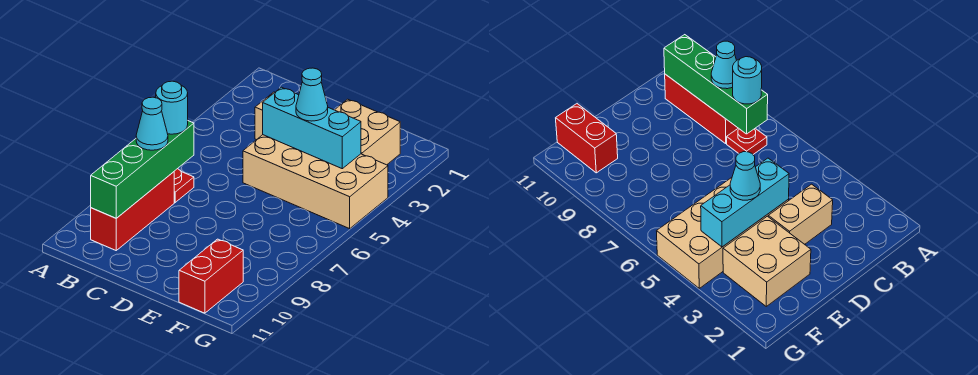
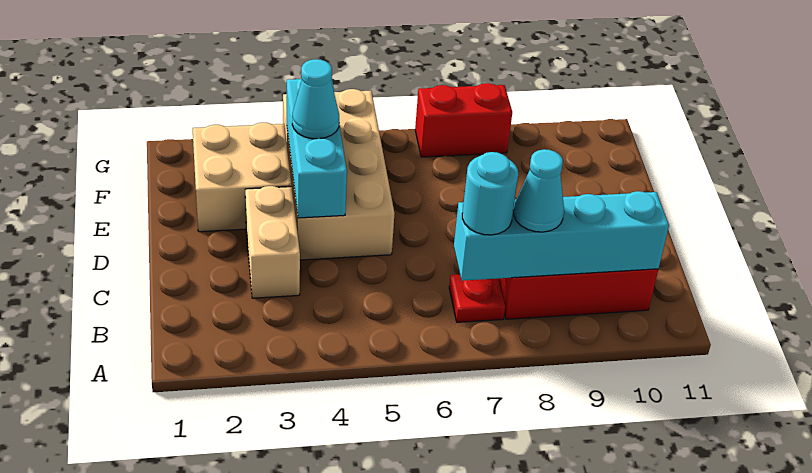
green 1x4 brick [91,121,194,218] -> cyan 1x4 brick [454,191,669,281]
red 1x2 brick [179,239,243,313] -> red 1x2 brick moved to [415,83,512,157]

